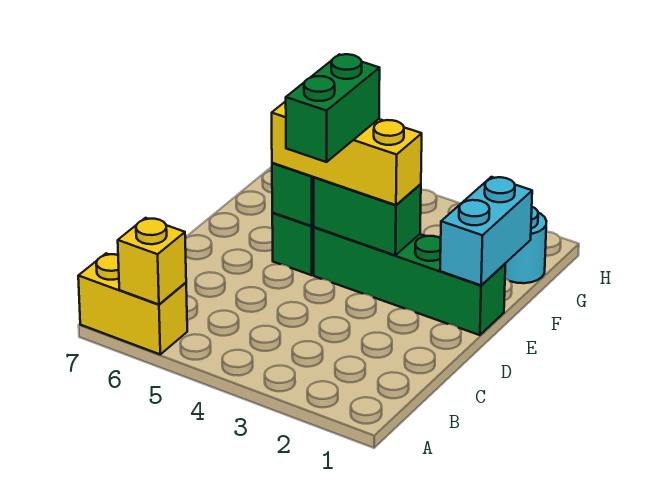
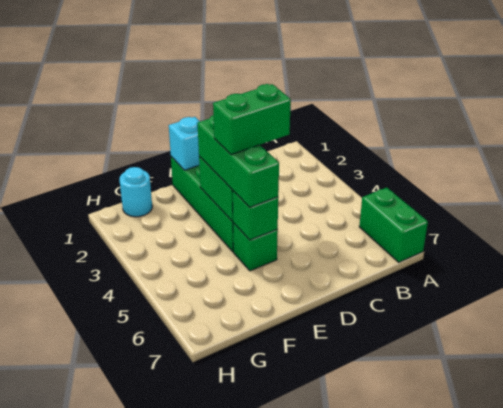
yellow 1x2 brick [78,253,187,354] -> green 1x2 brick [359,188,428,262]
yellow 1x1 brick [118,218,186,304] -> none
cyan 1x2 brick [440,177,532,285] -> cyan 1x1 brick [169,117,200,170]
yellow 1x3 brick [272,101,422,205] -> green 1x3 brick [197,116,279,207]

